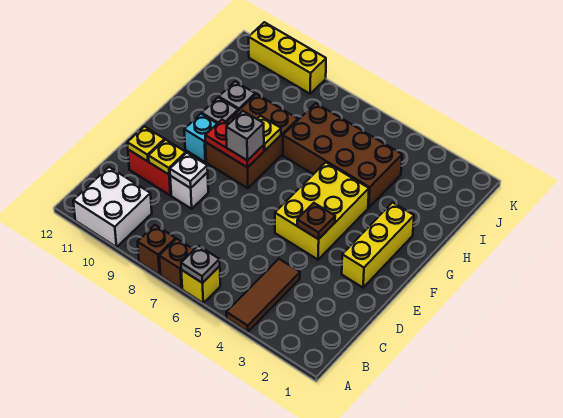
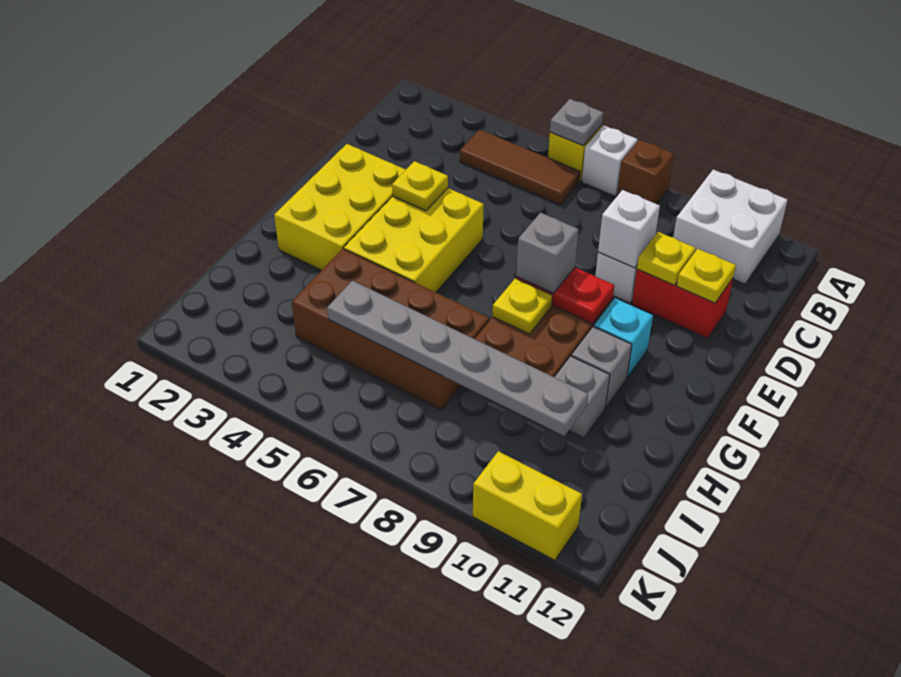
brown 1x3 tile [226,259,300,332] -> brown 1x3 tile turned to [460,130,580,205]
brown 1x1 brick [159,239,194,289] -> white 1x1 brick [582,126,638,196]
white 1x1 plate [170,153,208,188] -> white 1x1 brick [598,190,660,268]
yellow 1x3 brick [342,202,414,288] -> yellow 2x3 brick [274,144,406,270]
brown 1x1 plate [297,203,335,239] -> yellow 1x1 plate [392,161,448,211]
none -> grey 1x6 plate [327,281,588,436]
yellow 1x3 brick [249,22,326,94] -> yellow 1x2 brick [473,451,582,560]

